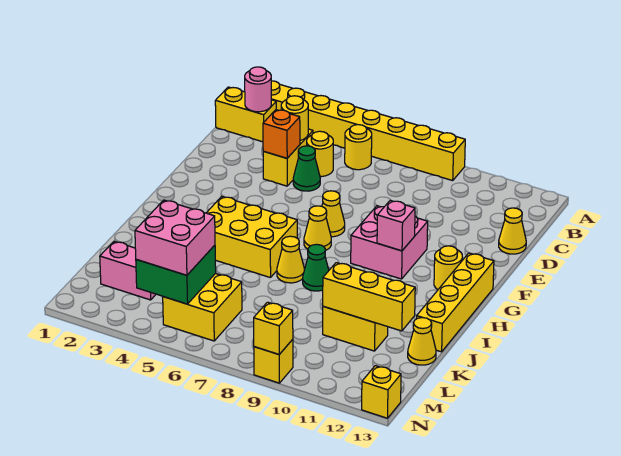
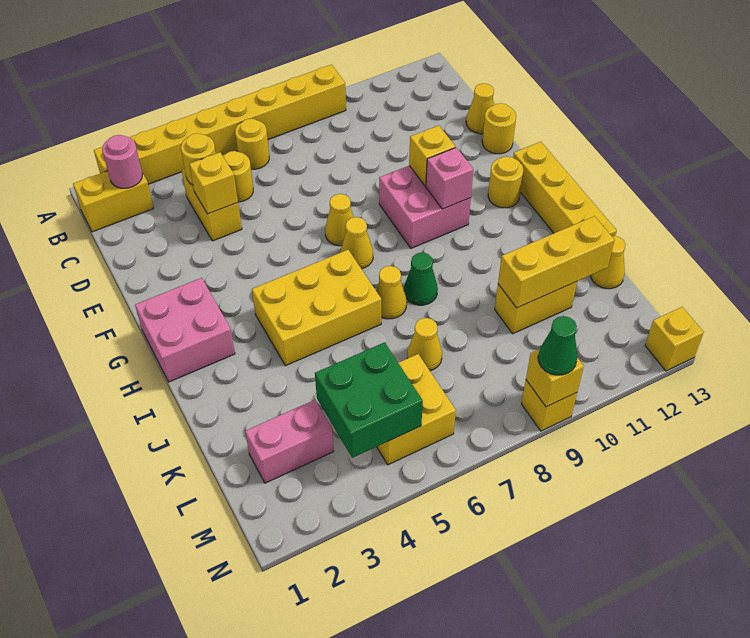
orange 1x1 brick [263,110,300,158] -> yellow 1x1 brick [189,152,238,214]
green 1x1 cone [293,146,320,191] -> green 1x1 cone moved to [538,316,578,375]
none -> yellow 1x1 round brick [482,103,516,154]
none -> yellow 1x1 brick [409,125,455,186]
none -> yellow 1x1 cone [407,318,442,371]
pink 2x2 brick [135,200,215,275] -> pink 2x2 brick moved to [135,278,235,382]

